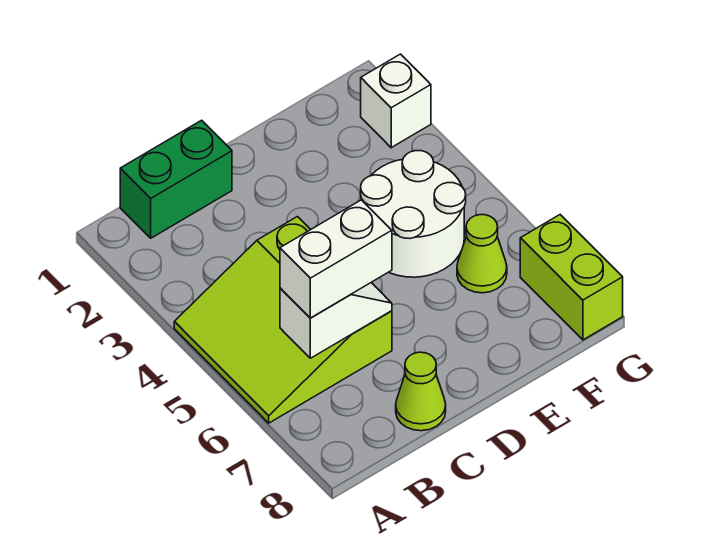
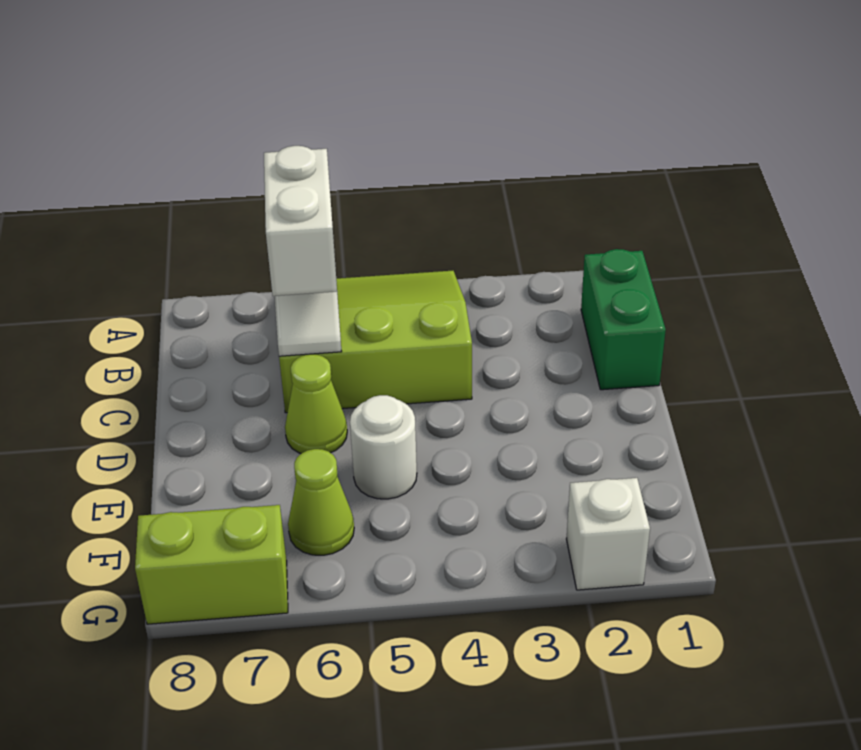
lime 1x1 cone [396,352,446,431] -> lime 1x1 cone moved to [285,354,347,453]
white 2x2 round brick [361,151,466,277] -> white 1x1 round brick [350,395,417,499]

